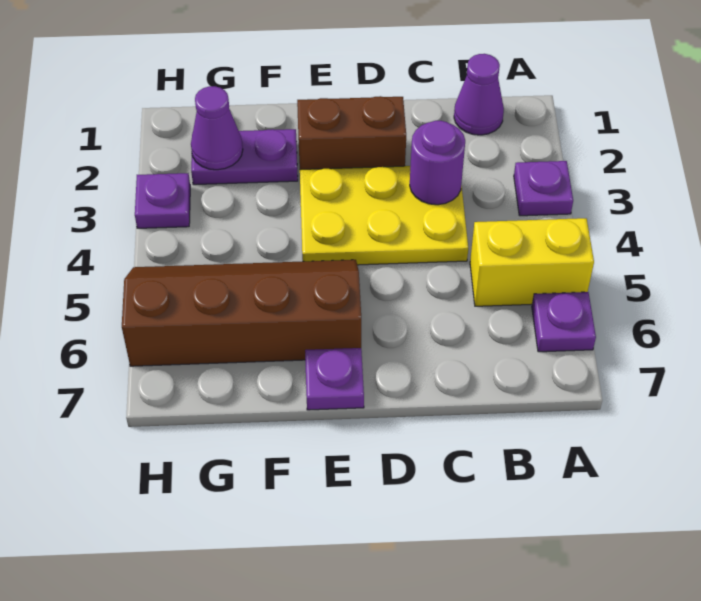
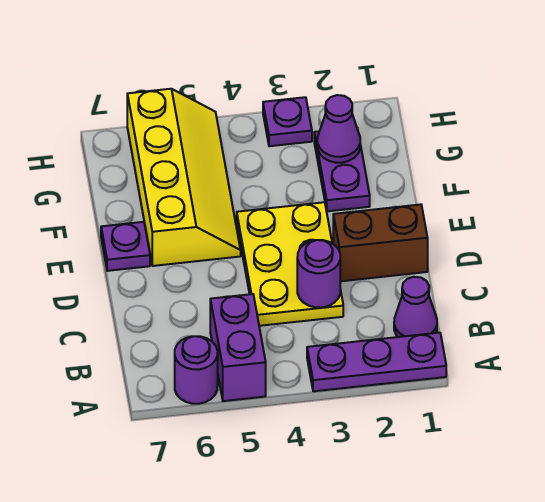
purple 1x1 plate [514,161,573,216] -> purple 1x3 plate [307,333,446,391]
yellow 1x2 brick [470,218,594,306] -> purple 1x2 brick [210,294,266,401]
purple 1x1 plate [532,292,596,352] -> purple 1x1 round brick [175,336,218,404]
brown 1x2 brick [297,96,406,170] -> brown 1x2 brick turned to [333,204,428,281]
brown 2x4 slope [122,260,361,366] -> yellow 2x4 slope [127,89,241,266]

